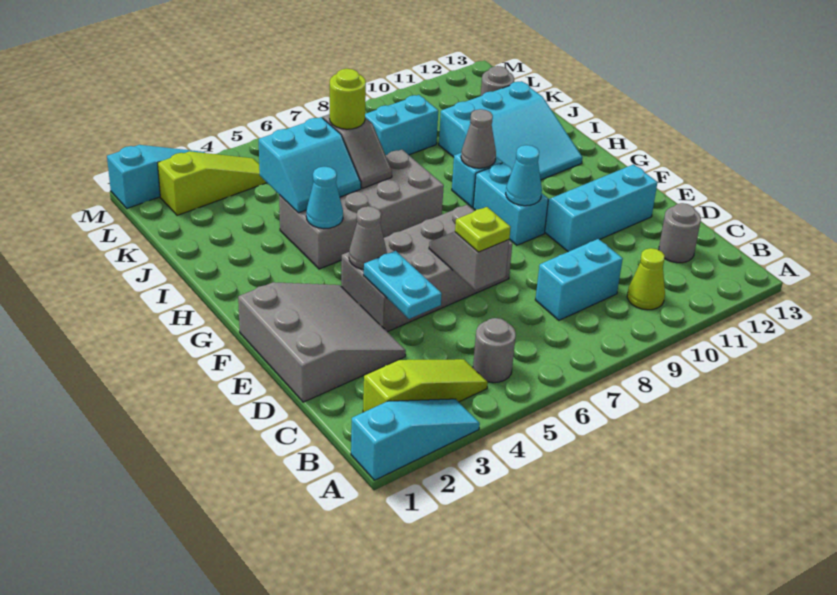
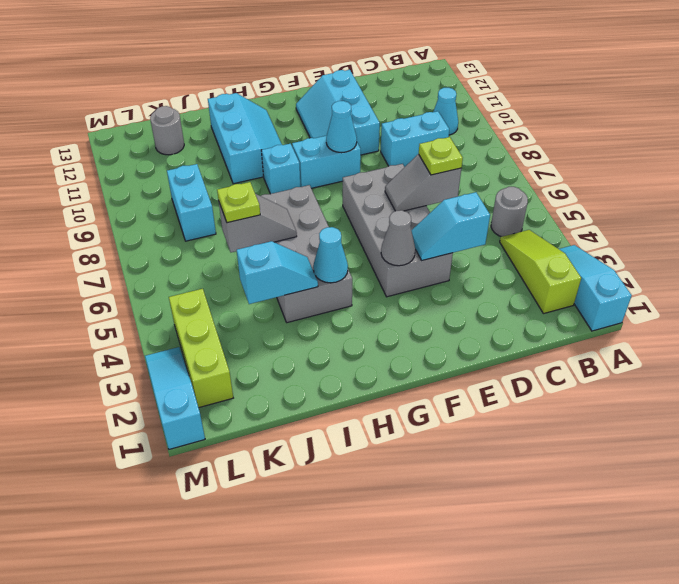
lime 1x1 cone [627,248,665,310] -> cyan 1x1 cone [433,88,458,135]
cyan 1x2 brick [535,239,623,320] -> cyan 1x2 brick turned to [381,111,449,167]
grey 1x1 round brick [659,203,701,263] -> none
grey 3x3 slope [238,282,406,402] -> none
cyan 1x2 plate [364,251,442,319] -> cyan 1x2 slope [411,192,490,260]
grey 1x1 cone [461,109,496,168] -> none
cyan 3x3 slope [439,81,583,180] -> cyan 2x3 slope [208,93,282,184]
cyan 2x2 slope [259,117,361,213] -> cyan 1x2 slope [237,241,318,304]
lime 1x1 round brick [330,69,366,129] -> lime 1x1 plate [217,182,260,223]
lime 1x3 slope [158,151,267,215] -> lime 1x3 brick [169,289,233,408]

